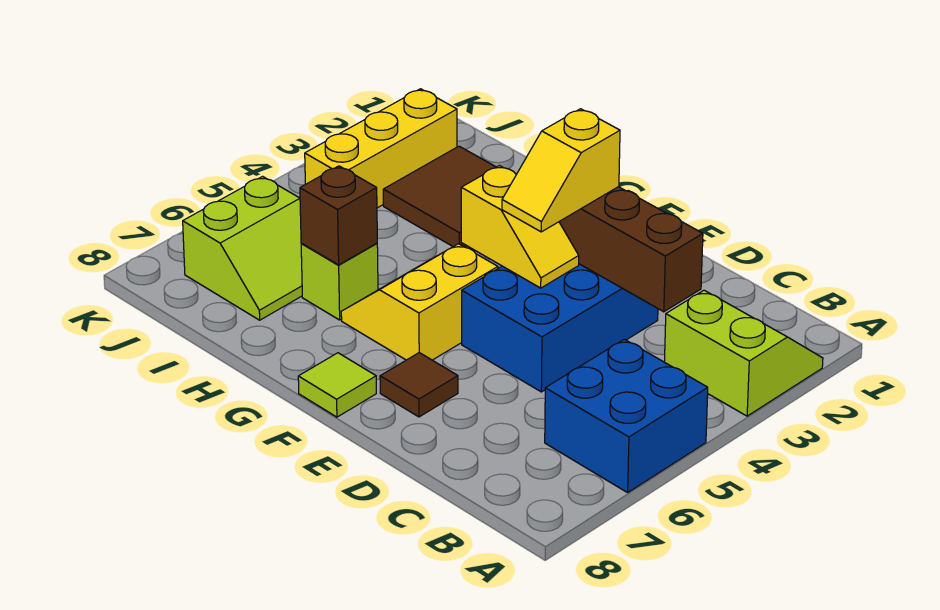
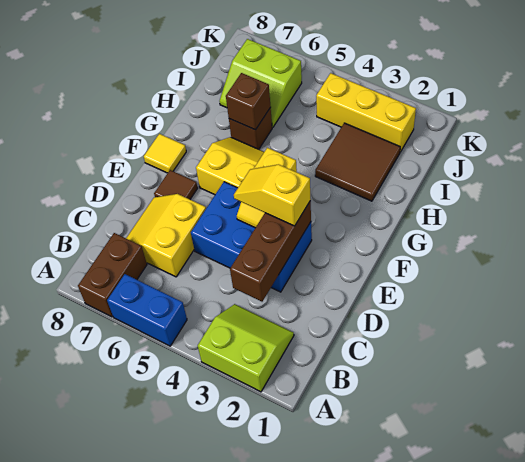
lime 2x2 slope [664,290,823,416] -> lime 2x2 slope turned to [198,304,294,392]
blue 2x2 brick [545,339,708,492] -> blue 1x2 brick [107,274,187,346]
none -> brown 1x2 brick [78,233,147,317]
none -> yellow 2x2 slope [126,194,206,277]
lime 1x1 tile [298,353,376,417] -> yellow 1x1 tile [144,134,186,173]
lime 1x1 brick [301,243,378,320] -> brown 1x1 brick [229,108,272,149]

